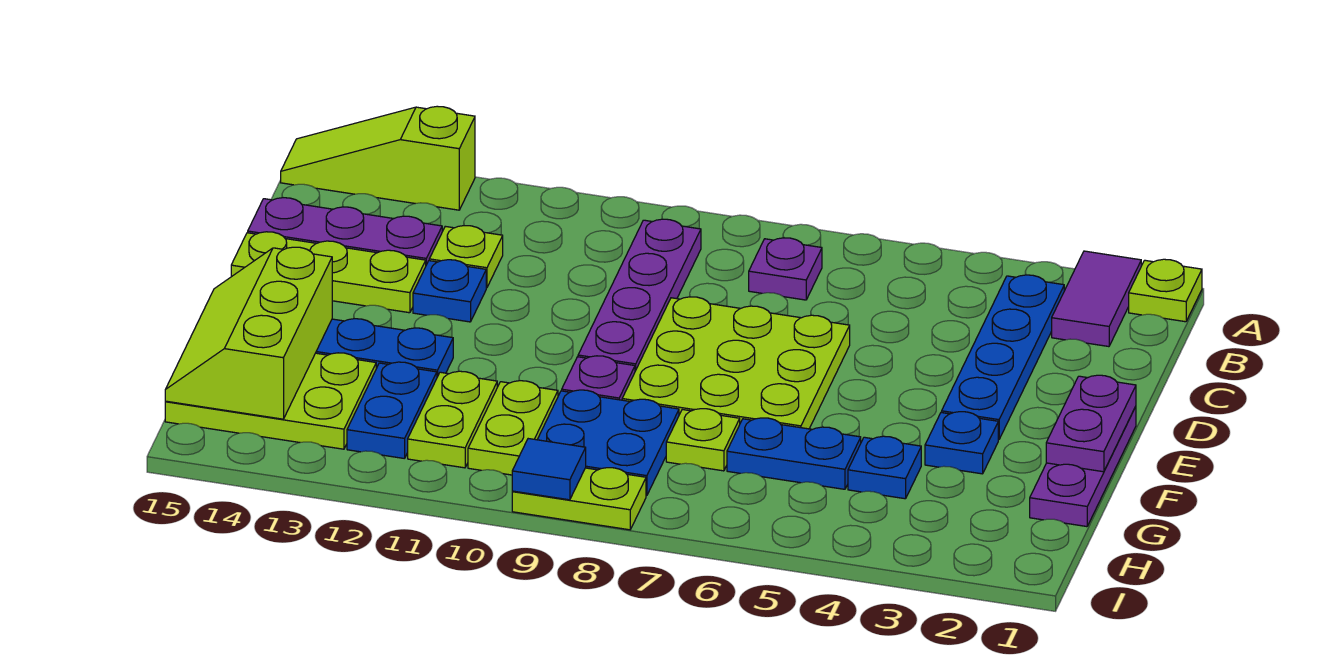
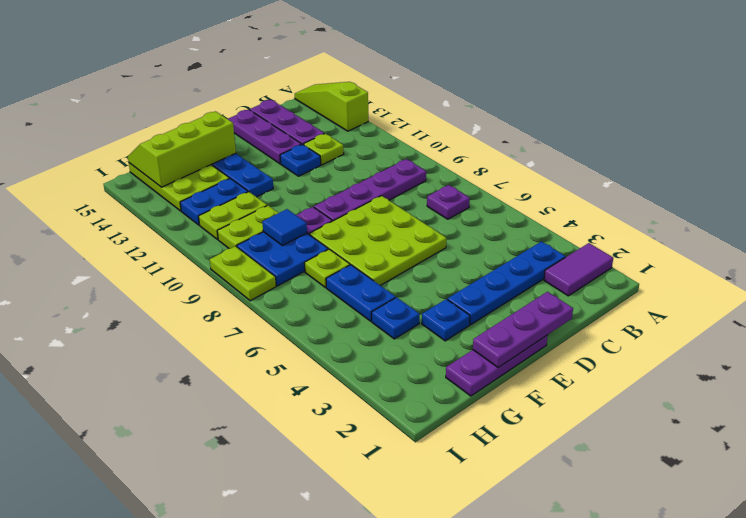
lime 1x1 plate [1129,259,1202,322] -> none
lime 1x3 plate [231,232,426,313] -> purple 1x3 plate [228,110,302,164]
purple 1x2 plate [1046,375,1136,472] -> purple 1x3 plate [473,292,573,368]
blue 1x1 tile [512,439,586,500] -> blue 1x1 tile moved to [263,209,307,246]

